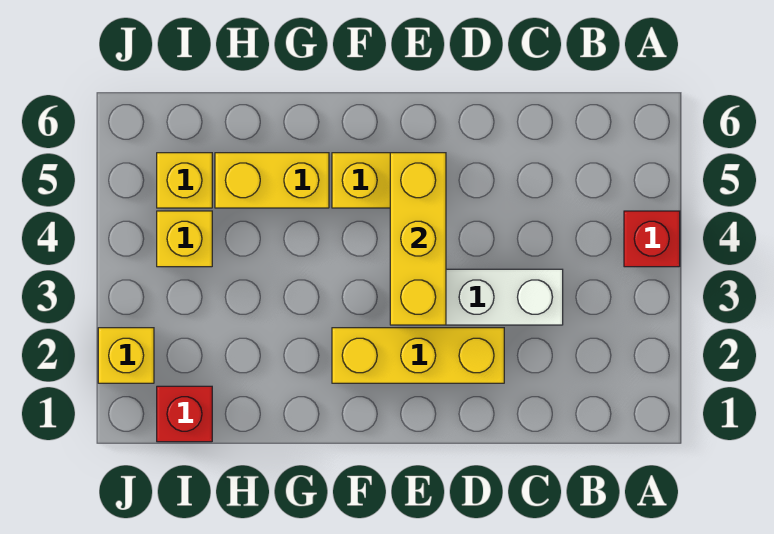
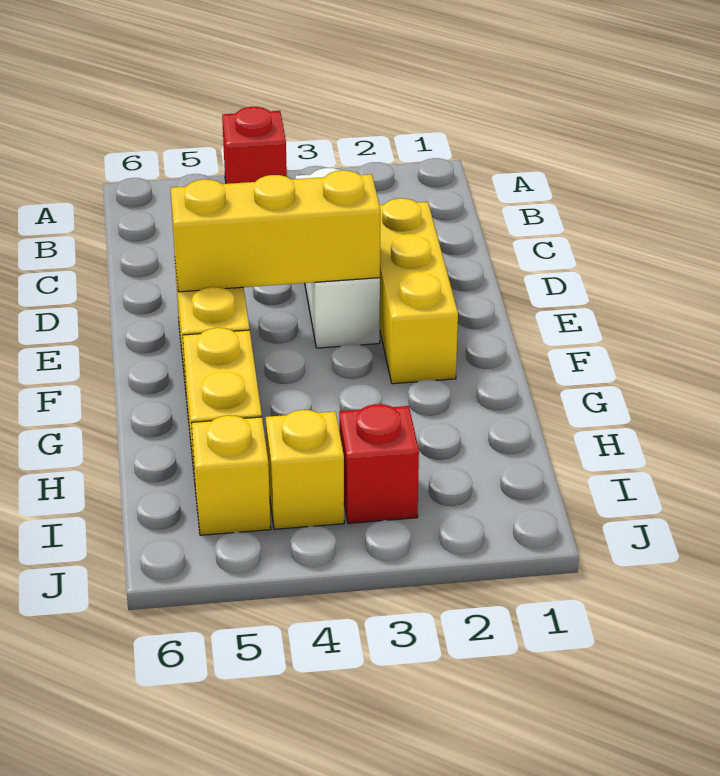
red 1x1 brick [157,386,212,442] -> red 1x1 brick moved to [339,404,419,523]
yellow 1x1 brick [98,328,154,383] -> none

